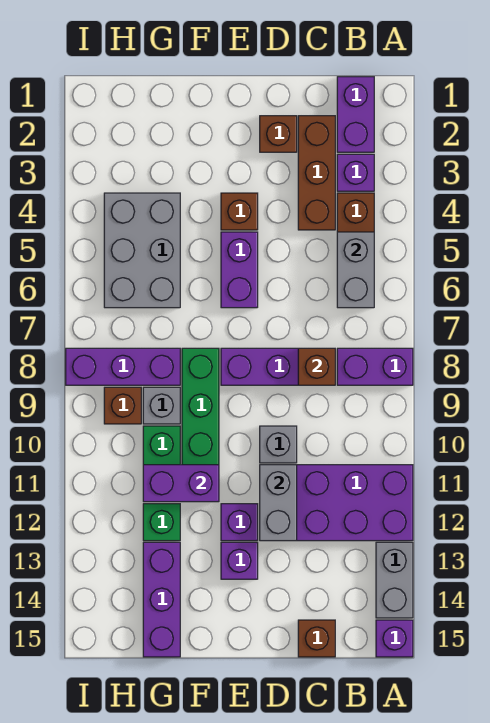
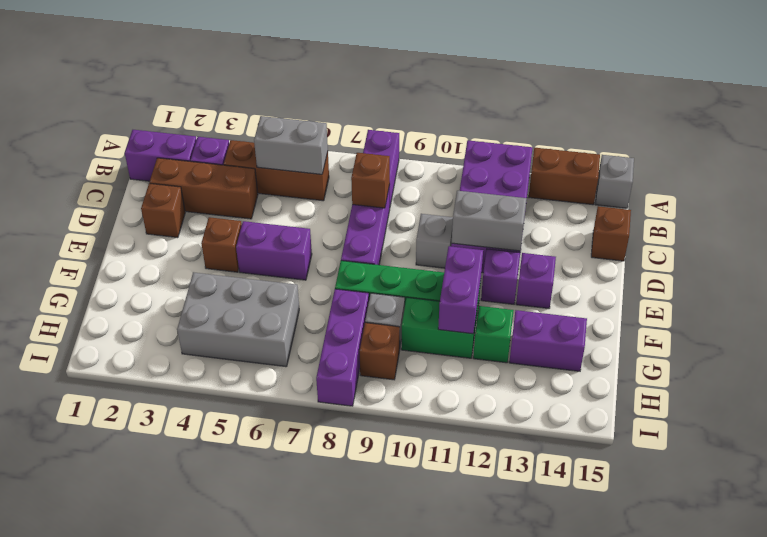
grey 1x2 brick [376,542,413,618] -> brown 1x2 brick [529,148,600,205]
purple 1x1 brick [376,620,413,657] -> grey 1x1 brick [595,155,634,208]
purple 1x3 brick [143,542,180,657] -> purple 1x2 brick [509,310,587,371]

